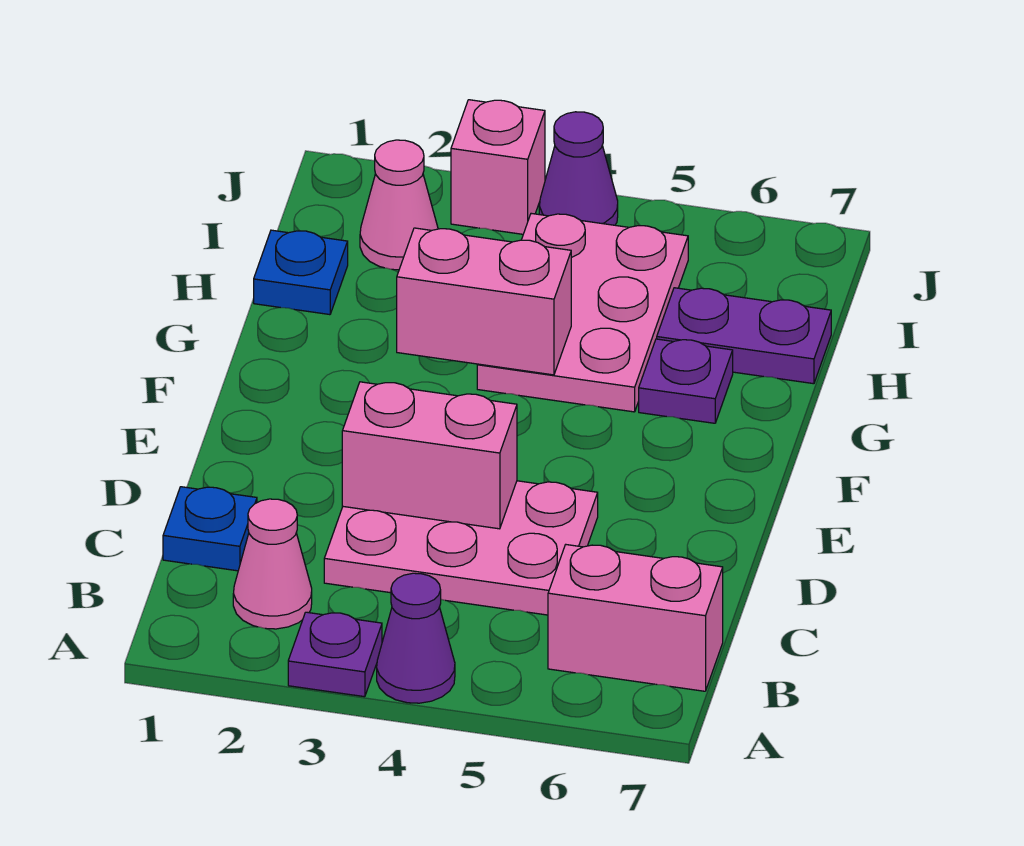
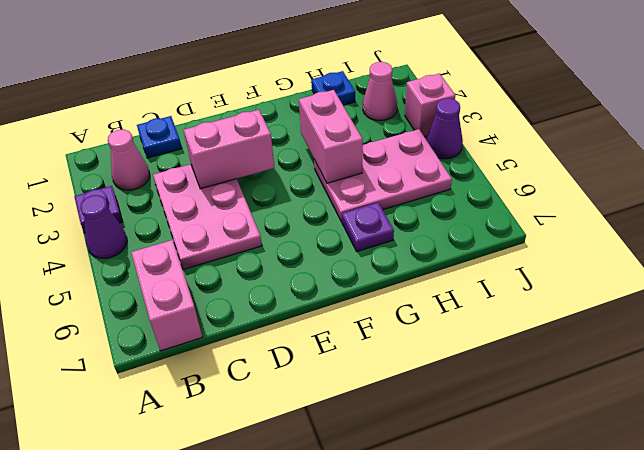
pink 1x2 brick [342,382,517,529] -> pink 1x2 brick turned to [184,110,274,189]
purple 1x2 plate [657,288,831,384] -> none

